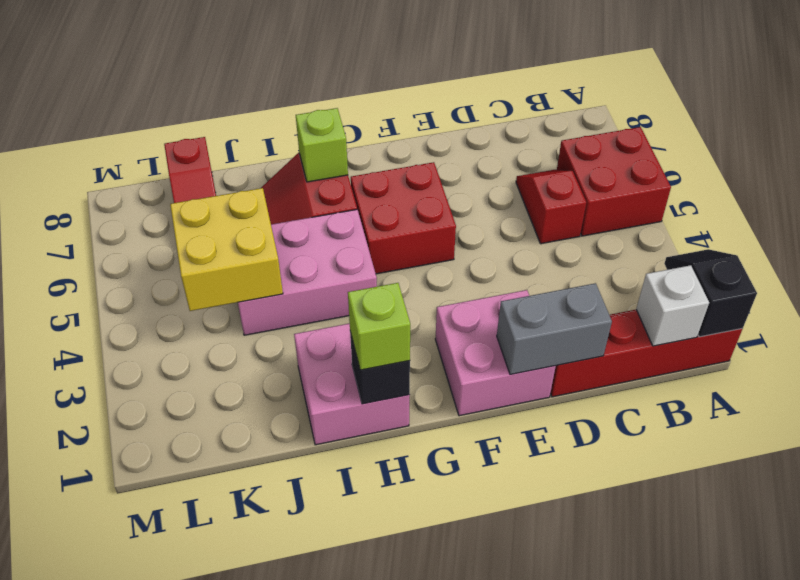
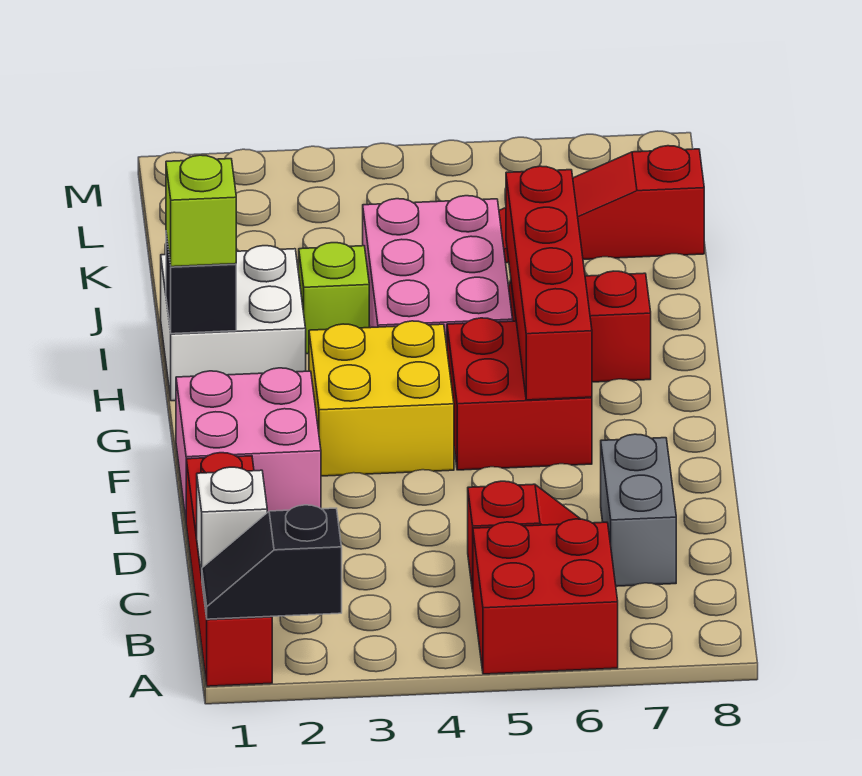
black 1x2 slope [664,249,757,337] -> black 1x2 slope turned to [202,505,342,619]
grey 1x2 brick [497,283,612,375] -> grey 1x2 brick moved to [601,434,676,586]
none -> red 1x4 brick [506,166,592,400]
pink 2x2 brick [294,323,410,445] -> white 2x2 brick [161,246,306,401]
lime 1x1 brick [296,108,348,182] -> lime 1x1 brick moved to [299,243,369,354]
yellow 2x2 brick [170,188,283,311] -> yellow 2x2 brick moved to [309,321,454,476]

